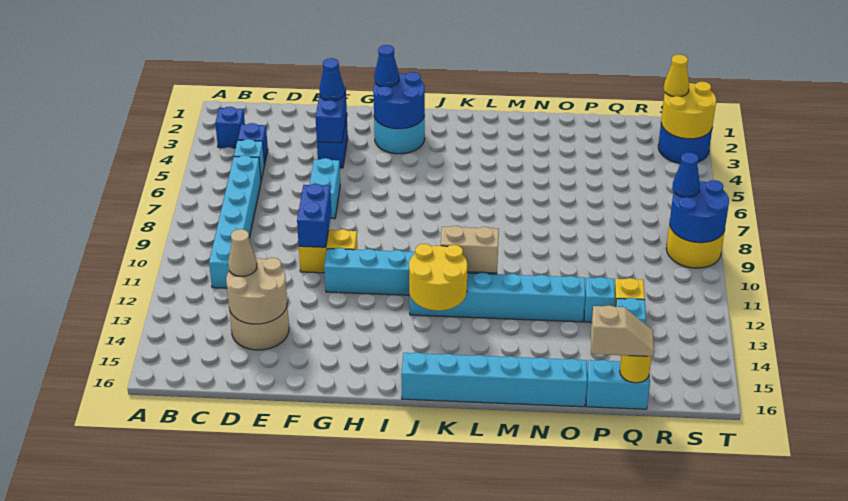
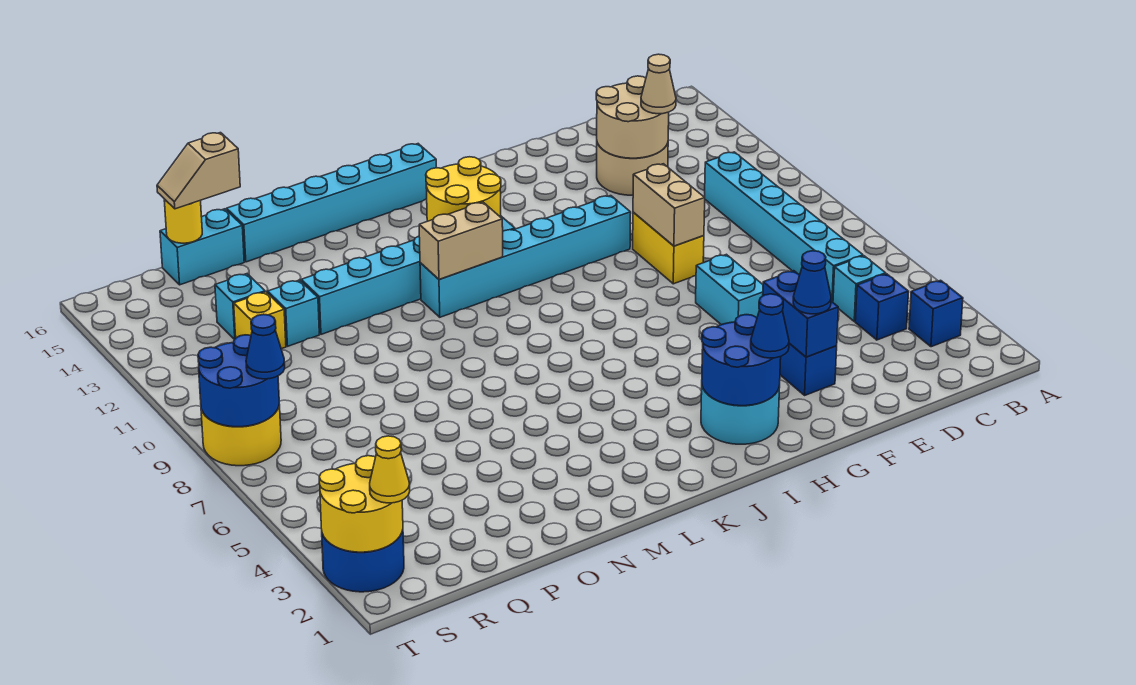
blue 1x2 brick [297,184,331,247] -> tan 1x2 brick [633,164,705,246]
yellow 1x2 brick [299,229,357,273] -> yellow 1x2 brick turned to [633,212,704,284]

